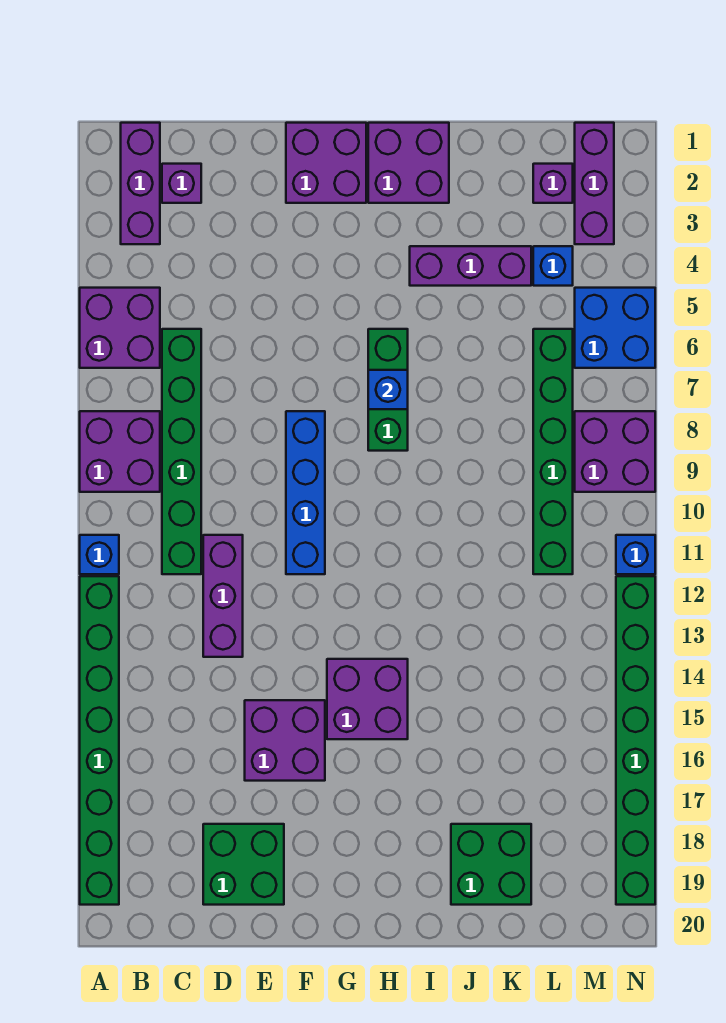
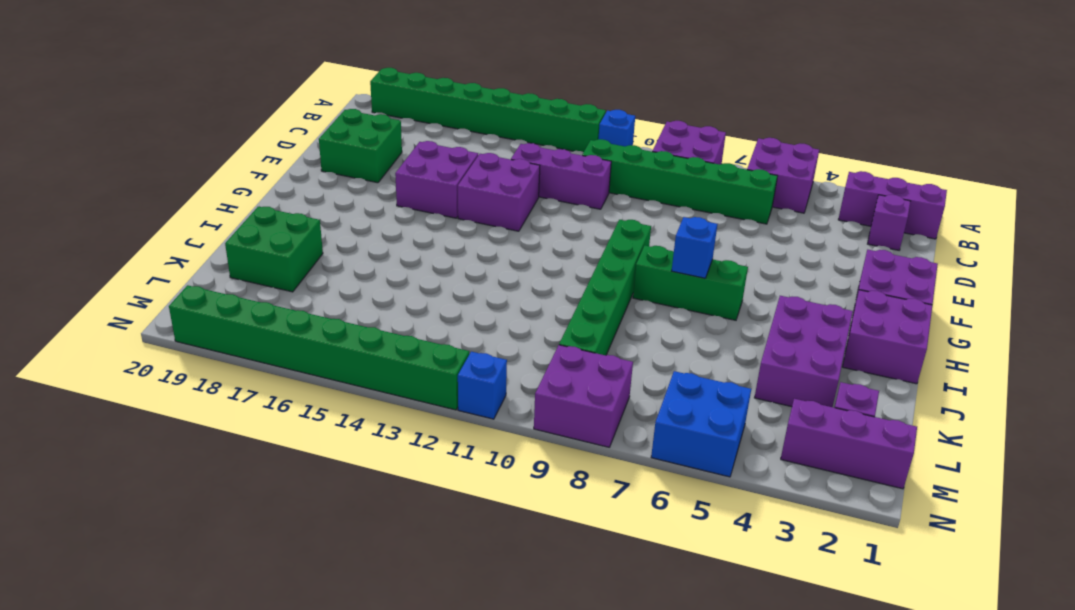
blue 1x4 brick [286,411,325,574] -> none
purple 2x2 brick [327,659,408,739] -> purple 2x2 brick moved to [458,153,540,231]
purple 1x3 brick [410,246,531,286] -> purple 2x3 brick [755,296,853,407]
blue 1x1 brick [533,246,573,286] -> none
green 1x6 brick [533,329,573,574] -> green 1x6 brick turned to [559,220,651,356]

